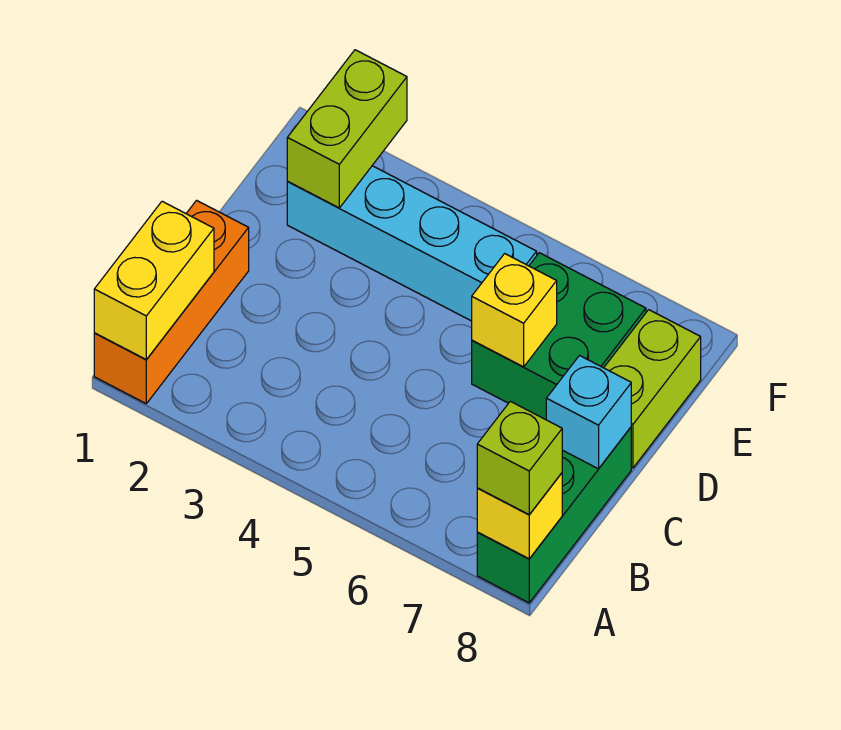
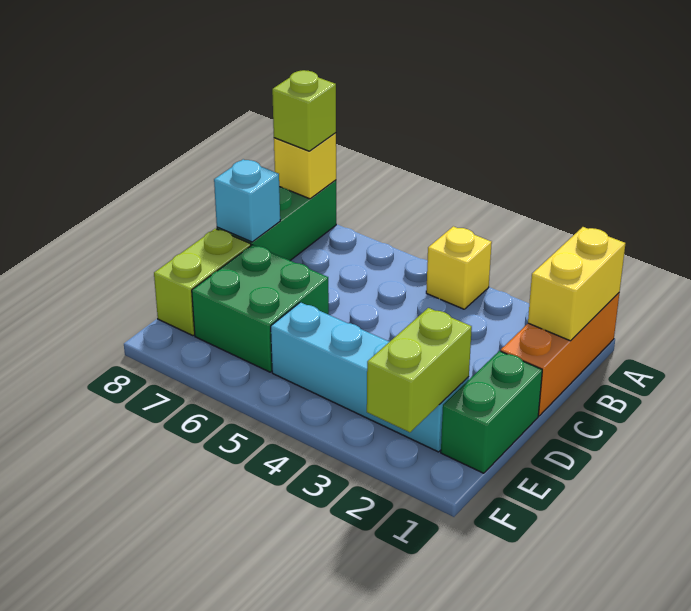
none -> green 1x2 brick [441,351,542,473]
yellow 1x1 brick [472,254,557,367] -> yellow 1x1 brick moved to [426,226,492,309]

